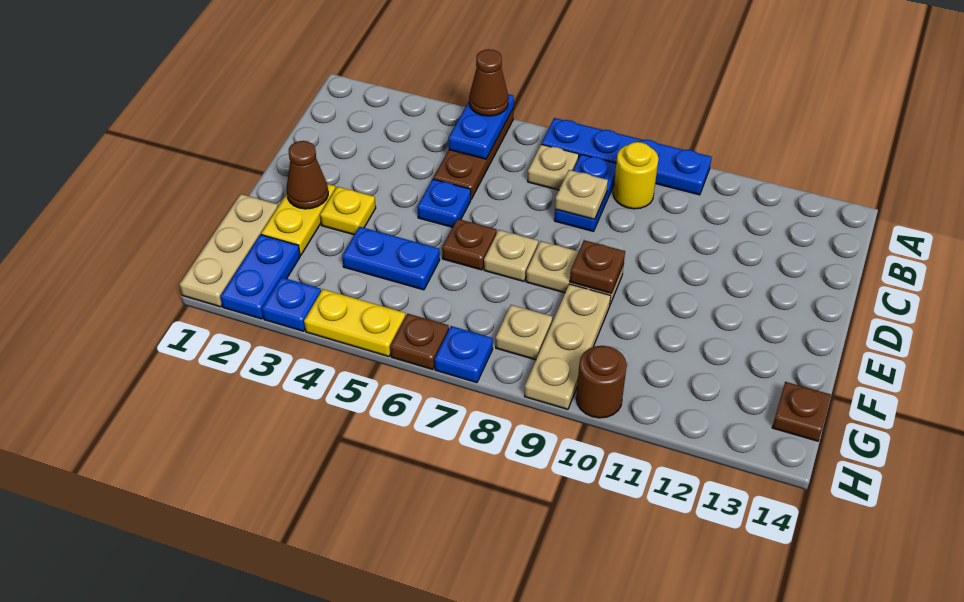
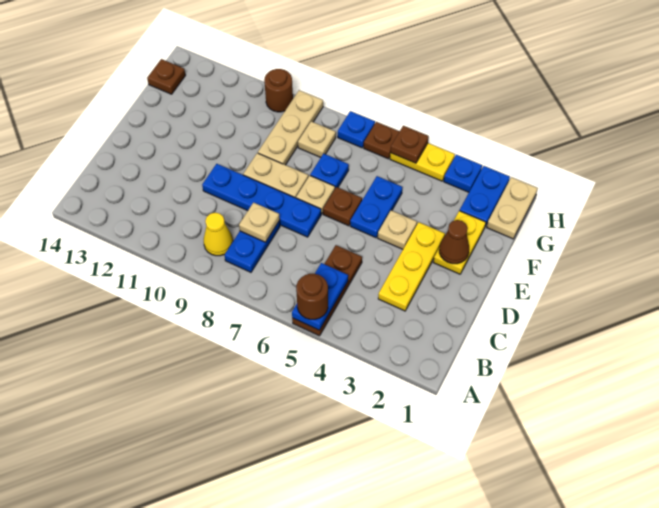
brown 1x1 cone [469,49,509,116] -> brown 1x1 round brick [296,274,328,319]
blue 1x4 plate [542,118,712,195] -> blue 1x4 plate moved to [202,164,321,237]
tan 1x1 plate [528,144,579,190] -> tan 1x1 plate moved to [378,210,417,249]
yellow 1x1 round brick [613,142,659,209] -> yellow 1x1 cone [204,213,233,256]
blue 1x1 plate [417,179,471,227] -> blue 1x1 plate moved to [310,154,349,188]
yellow 1x1 plate [320,187,376,235] -> yellow 1x3 plate [378,222,445,311]
brown 1x1 plate [570,240,625,293] -> brown 1x1 plate moved to [390,126,429,163]
tan 1x3 plate [179,194,278,307] -> tan 1x2 plate [487,177,538,239]
blue 1x2 plate [342,227,440,290] -> blue 1x2 plate turned to [350,176,402,238]

